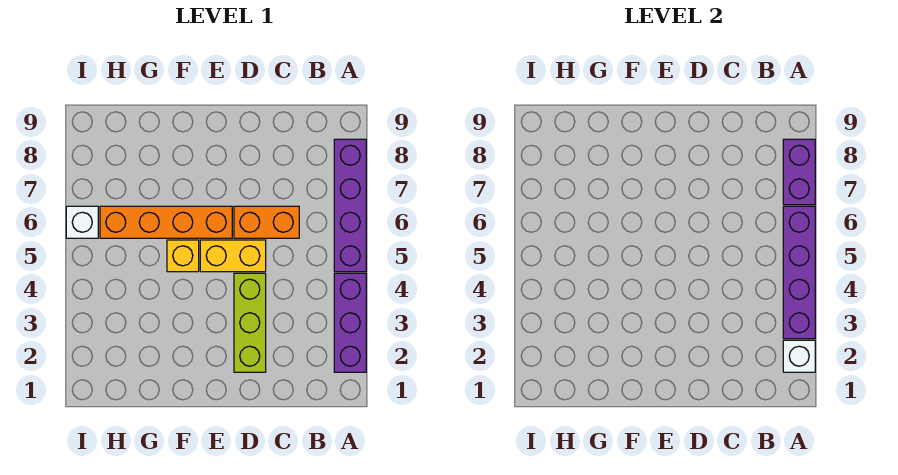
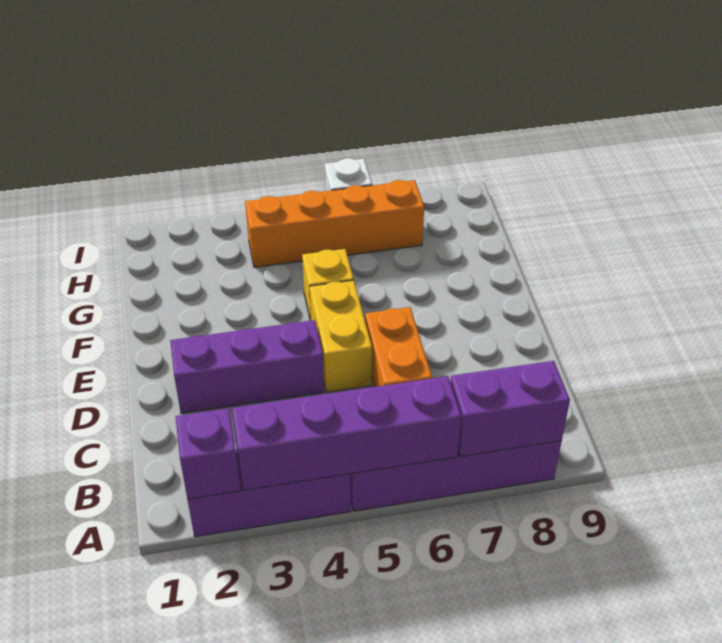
white 1x1 brick [783,340,815,372] -> purple 1x1 brick [175,408,241,499]
lime 1x3 brick [234,273,266,372] -> purple 1x3 brick [170,320,324,414]
orange 1x4 brick [100,206,232,238] -> orange 1x4 brick turned to [245,180,424,267]

